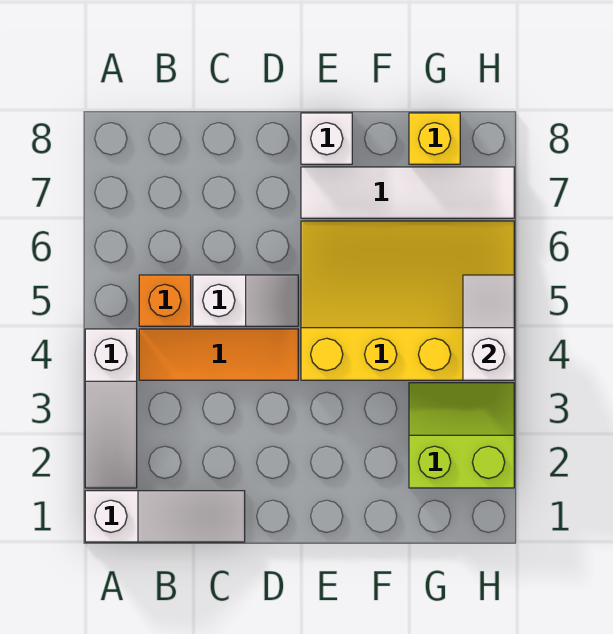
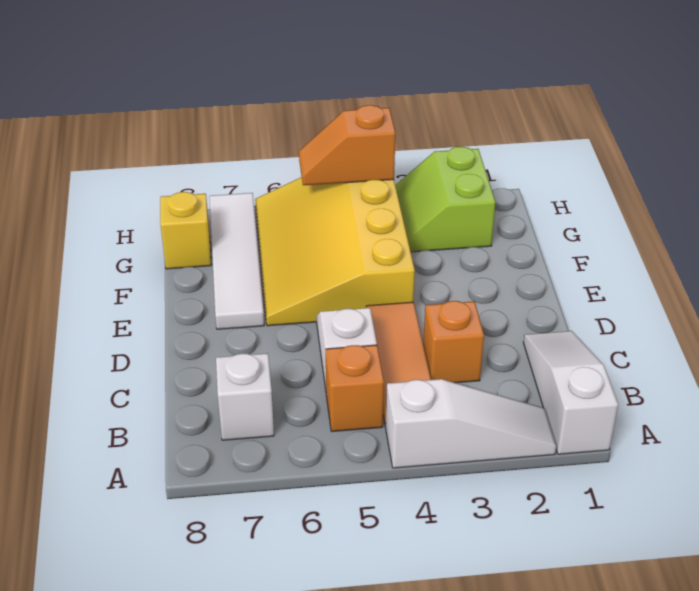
none -> orange 1x1 brick [423,301,484,383]
white 1x1 brick [301,113,352,164] -> white 1x1 brick moved to [216,353,274,440]
white 1x2 slope [463,275,514,380] -> orange 1x2 slope [299,105,395,185]

